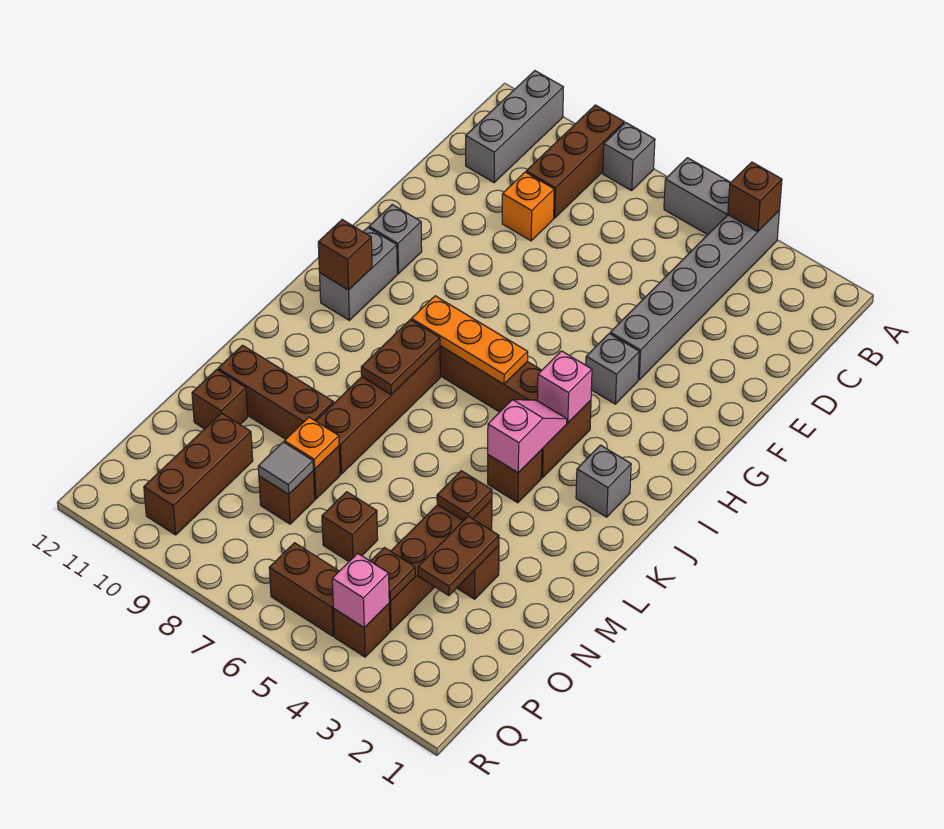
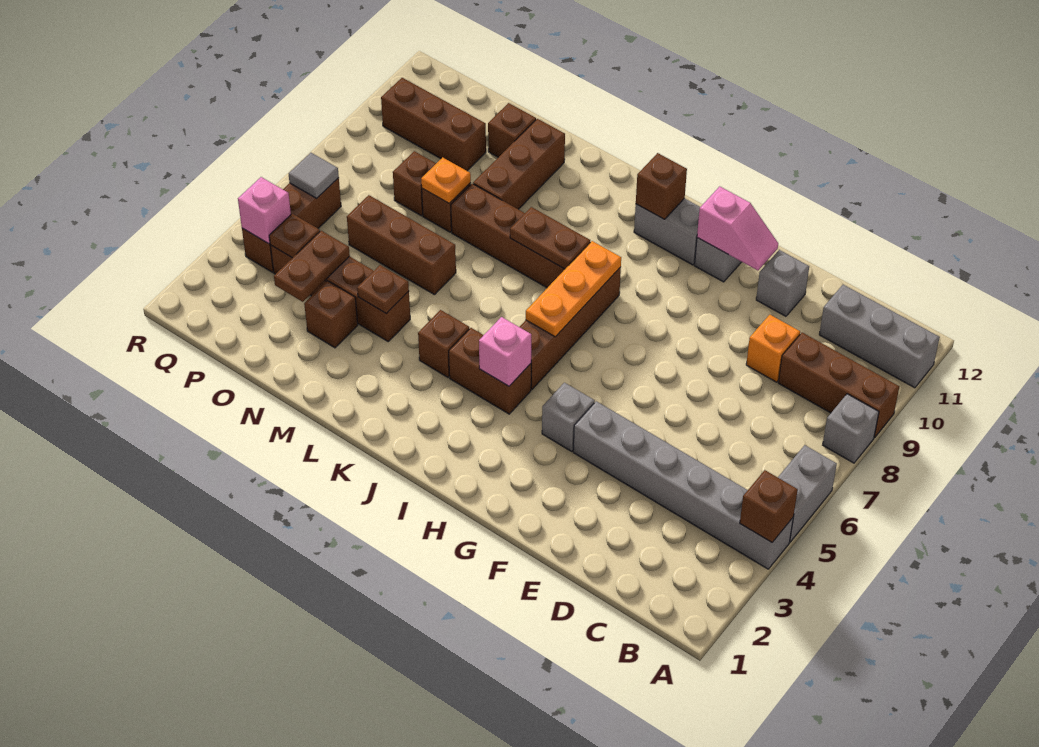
grey 1x1 brick [576,445,631,517] -> grey 1x1 brick moved to [756,250,809,316]
pink 1x2 slope [488,400,567,473] -> pink 1x2 slope moved to [697,186,778,270]
brown 1x2 plate [418,516,499,596] -> brown 1x2 plate turned to [274,231,350,302]
brown 1x1 brick [322,492,378,561] -> brown 1x3 brick [347,195,456,295]
grey 1x1 tile [258,442,313,494] -> grey 1x1 tile moved to [289,153,339,198]

